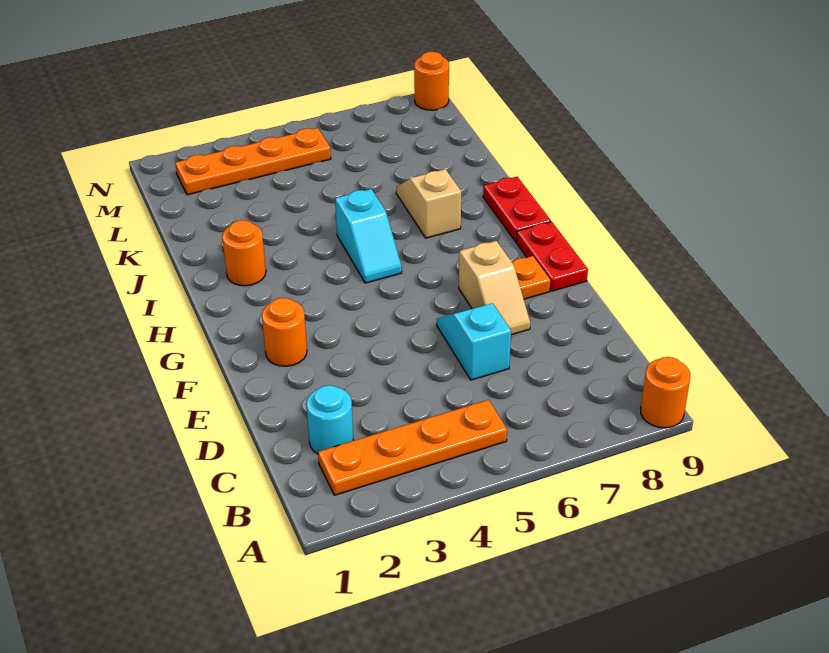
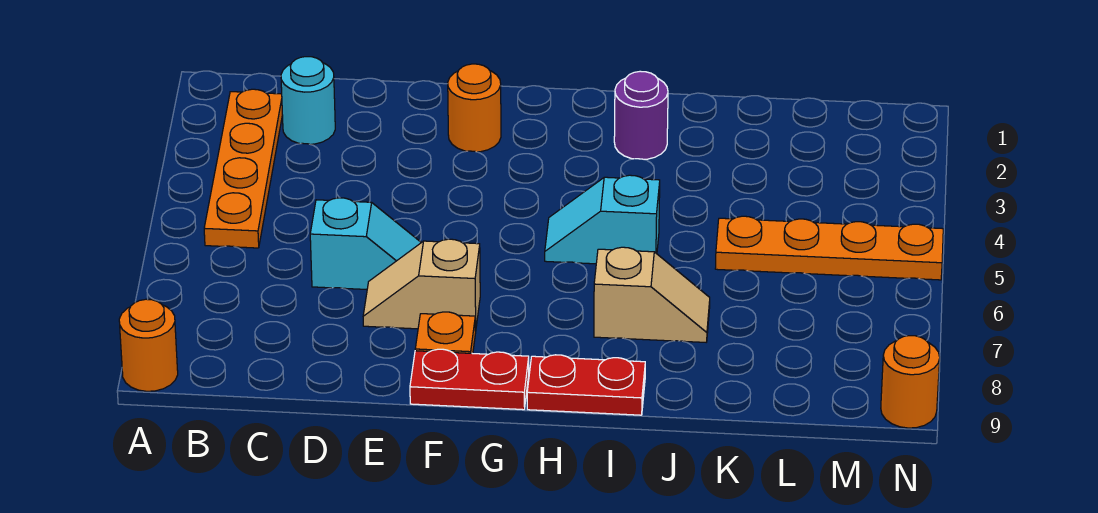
orange 1x1 round brick [222,220,266,286] -> purple 1x1 round brick [614,71,668,159]
orange 1x4 plate [175,128,331,195] -> orange 1x4 plate turned to [715,216,943,280]

